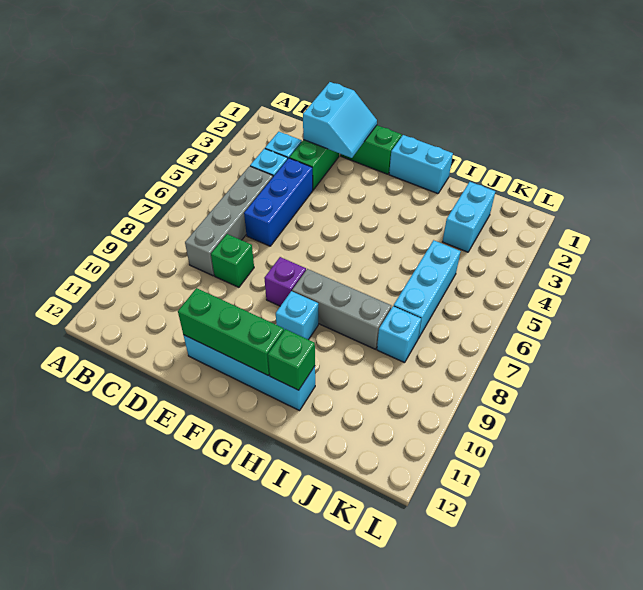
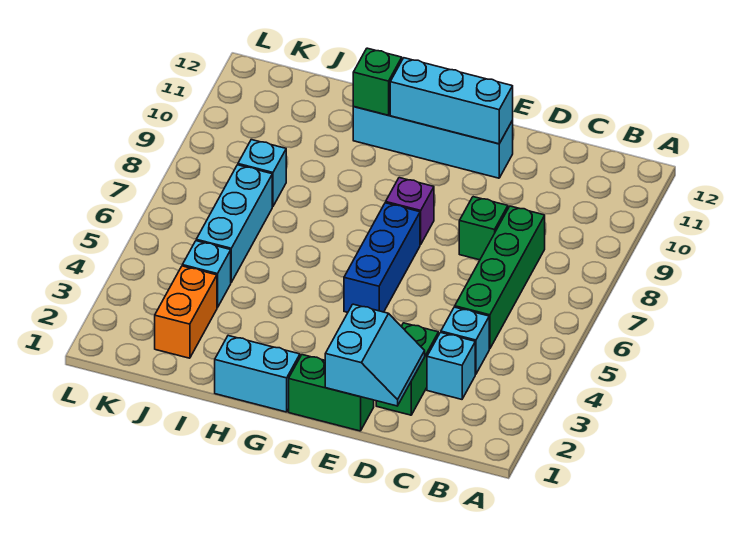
grey 1x4 brick [185,166,273,276] -> green 1x4 brick [455,206,545,349]
cyan 2x2 slope [303,82,377,158] -> cyan 2x2 slope turned to [325,304,425,406]
blue 1x3 brick [244,158,313,246] -> blue 1x3 brick moved to [344,203,420,312]
green 1x3 brick [178,288,284,376] -> cyan 1x3 brick [390,58,513,144]
grey 1x3 brick [292,269,391,349] -> none
cyan 1x1 brick [276,291,318,340] -> cyan 1x1 brick moved to [182,241,231,308]
cyan 1x2 brick [442,182,495,252] -> orange 1x2 brick [155,266,217,358]

